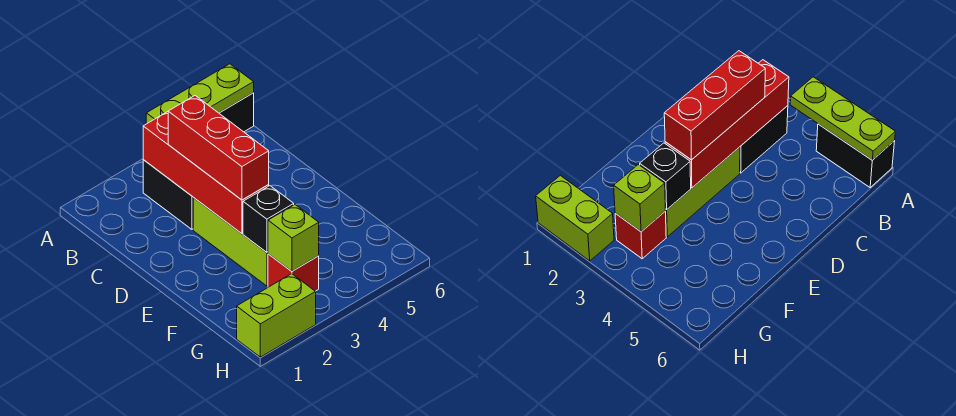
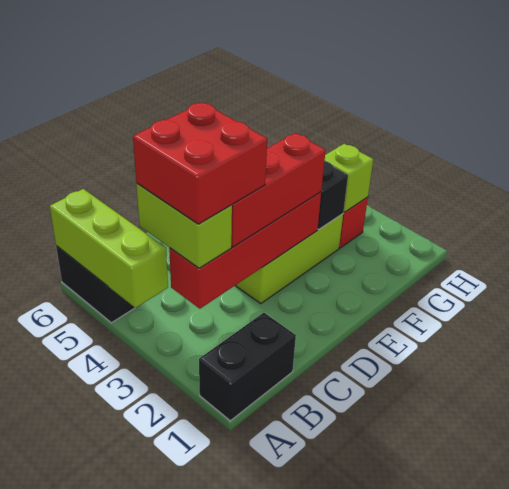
lime 1x3 plate [146,64,254,124] -> lime 1x3 brick [50,189,168,308]
black 1x2 brick [143,160,193,229] -> black 1x2 brick moved to [199,313,296,421]
none -> red 2x2 brick [133,102,267,224]
lime 1x2 brick [237,274,316,357] -> lime 1x2 brick moved to [136,184,232,268]

